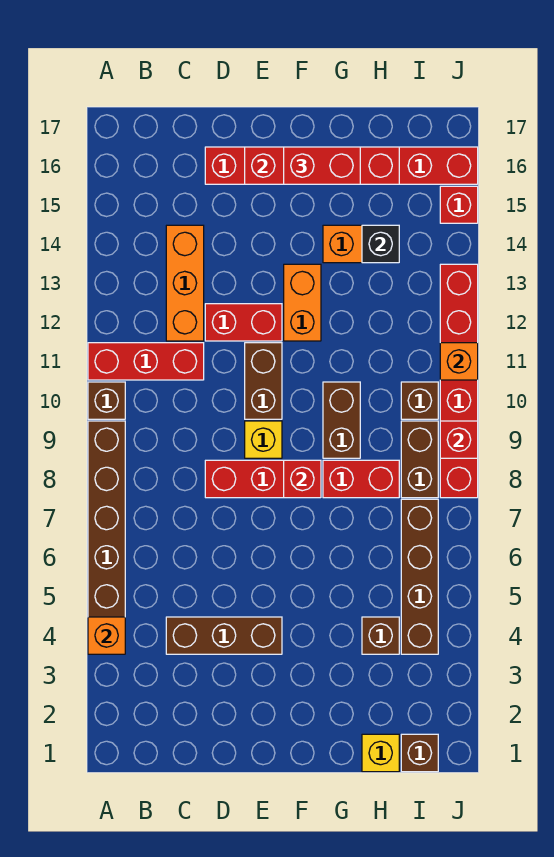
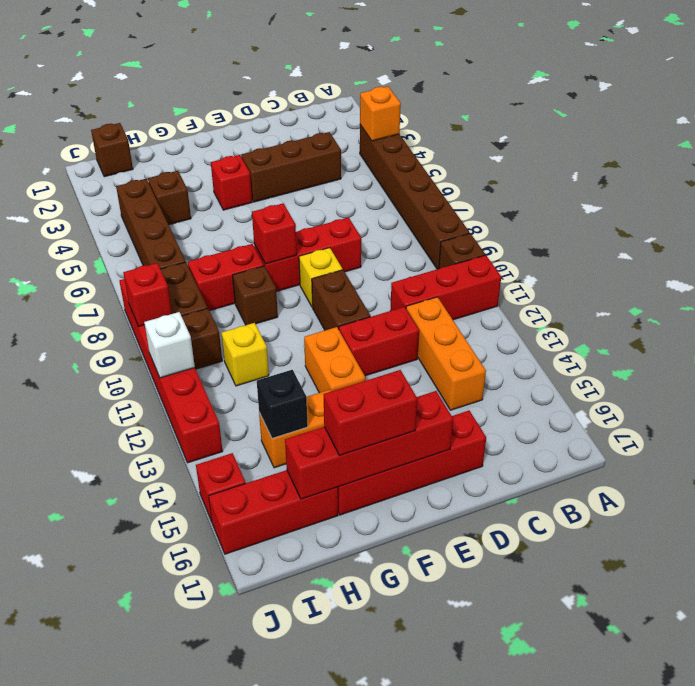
none -> red 1x1 brick [211,155,252,210]
brown 1x2 brick [323,382,360,458] -> brown 1x1 brick [233,266,278,325]
yellow 1x1 brick [362,734,399,772] -> yellow 1x1 brick moved to [221,323,269,386]
orange 1x1 brick [440,343,478,380] -> white 1x1 brick [144,312,195,378]

